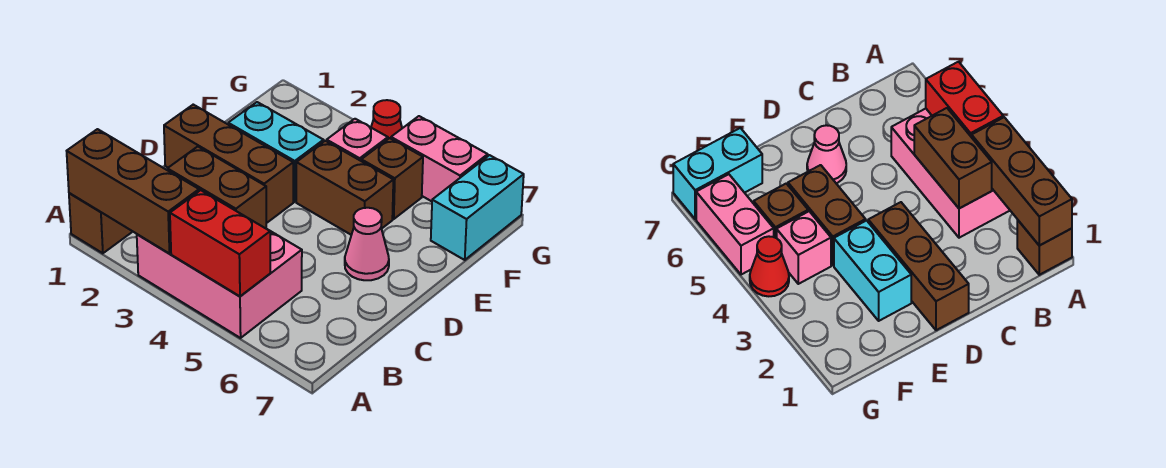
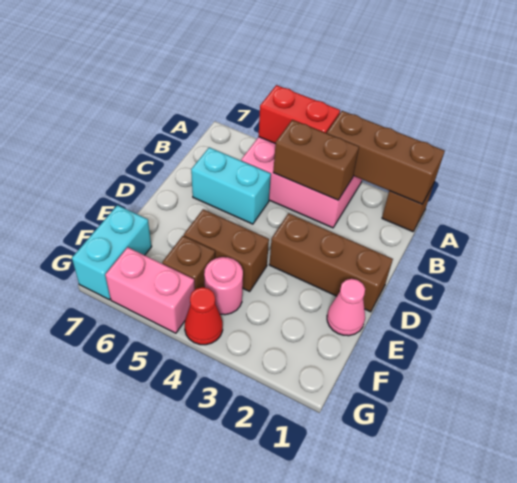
pink 1x1 cone [345,208,389,280] -> pink 1x1 cone moved to [327,279,365,336]
cyan 1x2 brick [228,102,324,202] -> cyan 1x2 brick moved to [191,147,271,224]
pink 1x1 brick [327,119,388,161] -> pink 1x1 round brick [204,257,243,315]

